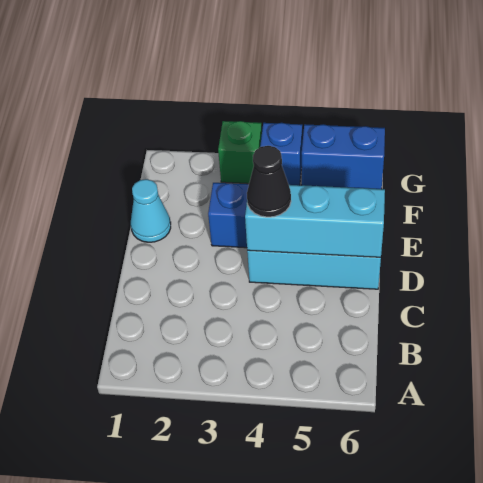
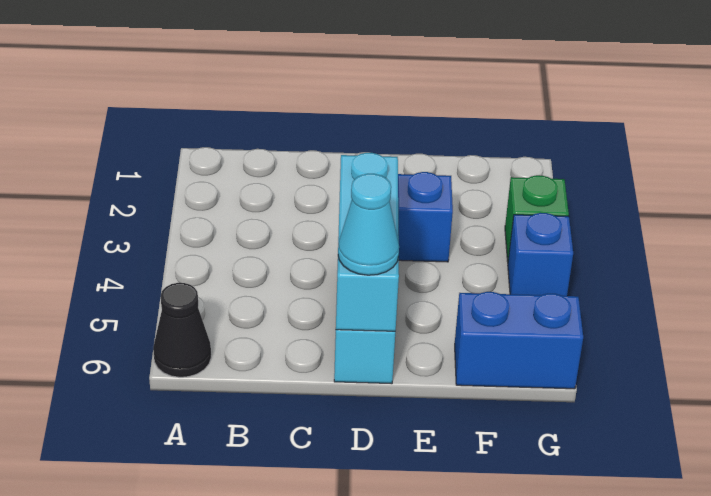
black 1x1 cone [247,146,291,217] -> black 1x1 cone moved to [153,283,211,377]
cyan 1x1 cone [131,179,171,242] -> cyan 1x1 cone moved to [338,174,399,275]
blue 1x2 brick [302,124,385,189] -> blue 1x2 brick turned to [455,292,583,389]

